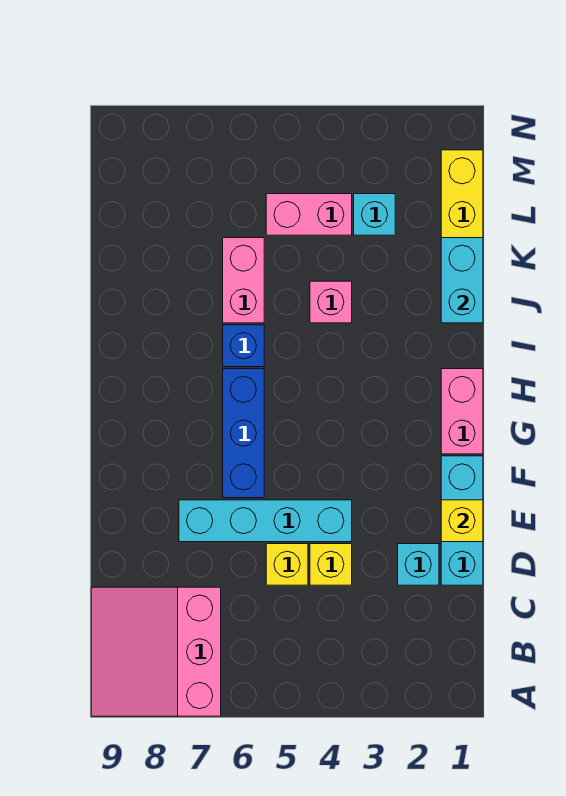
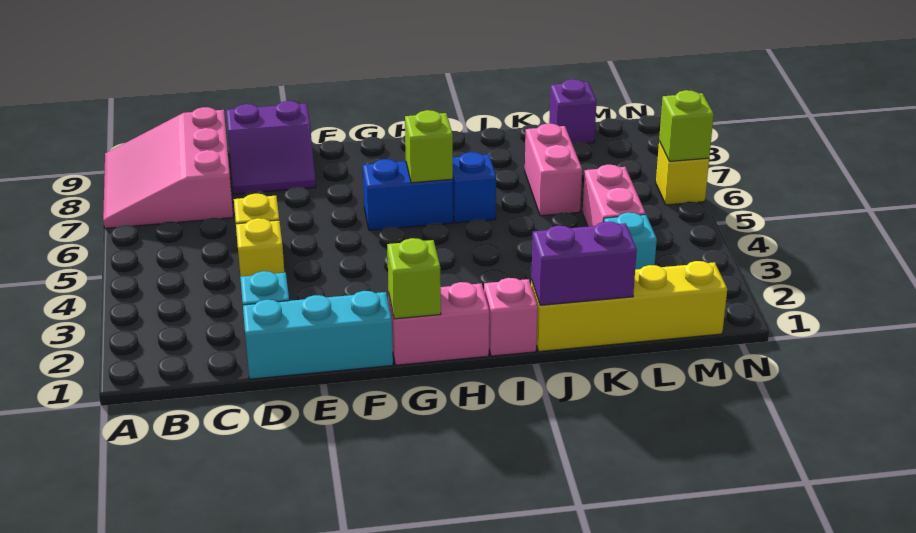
pink 3x3 slope [91,587,221,716] -> pink 3x3 slope turned to [103,107,233,228]
none -> purple 2x2 slope [226,101,316,194]
yellow 1x1 brick [441,500,483,542] -> yellow 1x1 brick moved to [656,141,709,205]
cyan 1x4 brick [179,500,352,542] -> none
blue 1x3 brick [223,369,264,498] -> blue 1x2 brick [363,159,453,230]
none -> lime 1x1 brick [387,238,441,319]
none -> lime 1x1 brick [405,110,453,183]
cyan 1x2 brick [441,238,483,323] -> purple 1x2 brick [531,222,637,305]
pink 1x1 brick [310,281,352,323] -> pink 1x1 brick moved to [484,278,538,356]
pink 1x2 brick [223,238,264,323] -> pink 1x2 brick turned to [525,124,582,216]
none -> purple 1x1 brick [549,79,597,143]
none -> lime 1x1 brick [659,90,714,161]

